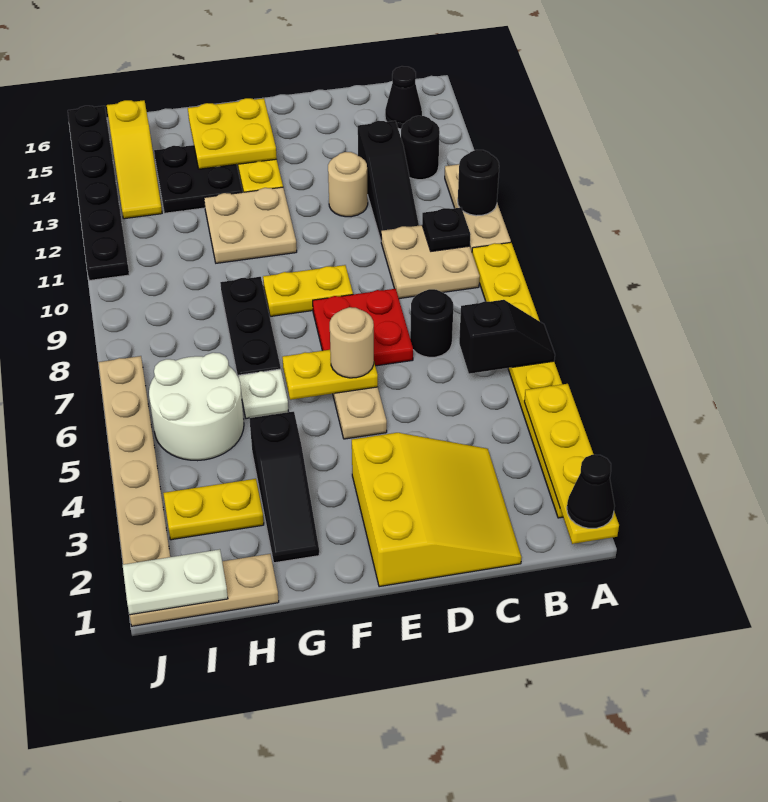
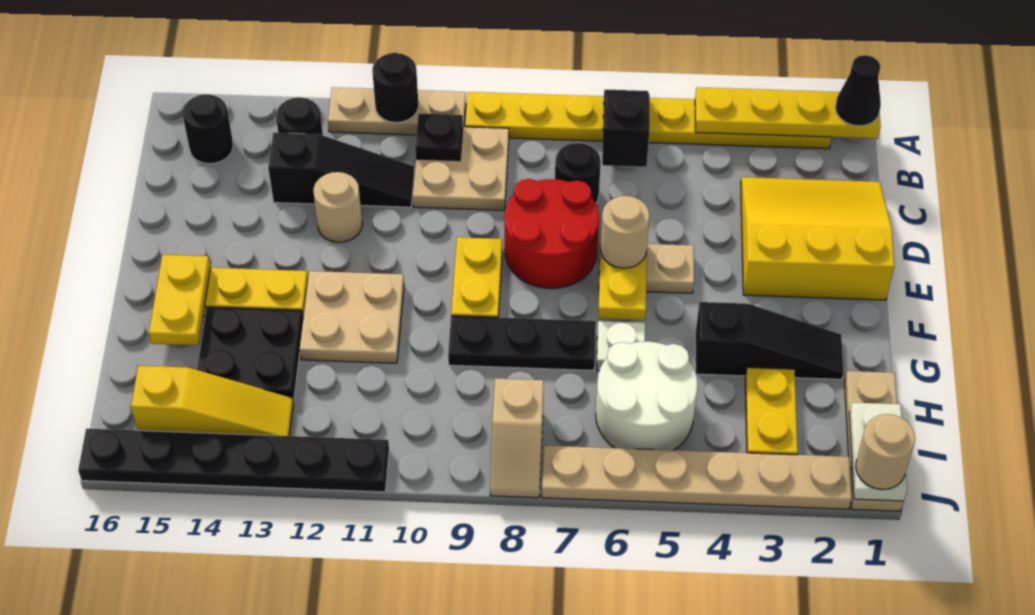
black 1x1 cone [385,66,422,129] -> black 1x1 round brick [183,94,233,164]
red 2x2 plate [313,289,413,366] -> red 2x2 round brick [504,179,599,288]
yellow 2x2 plate [188,98,277,169] -> yellow 1x2 plate [149,255,211,345]
none -> tan 1x2 slope [490,378,544,498]
none -> tan 1x1 round brick [856,414,915,490]

